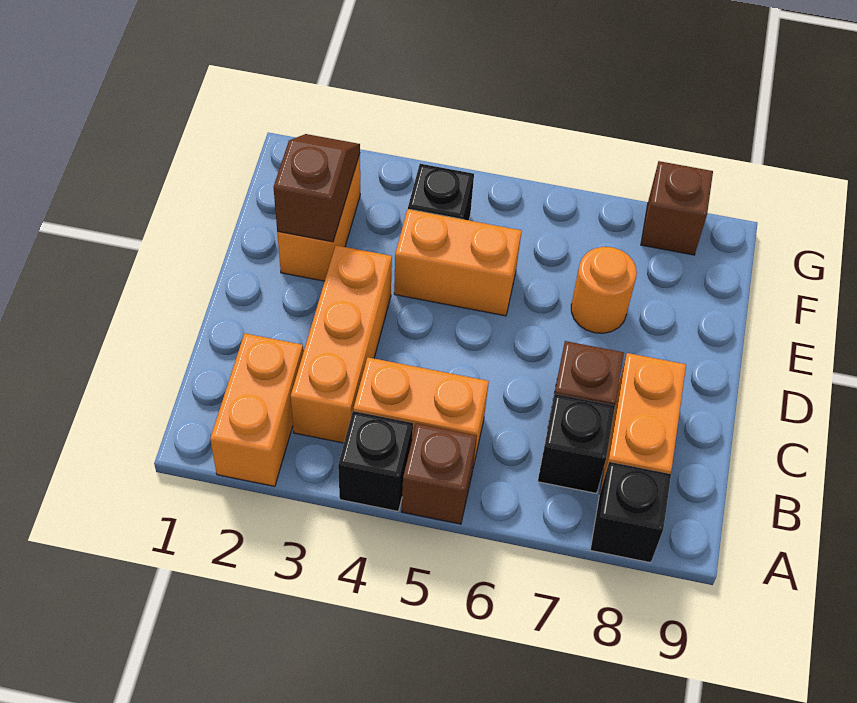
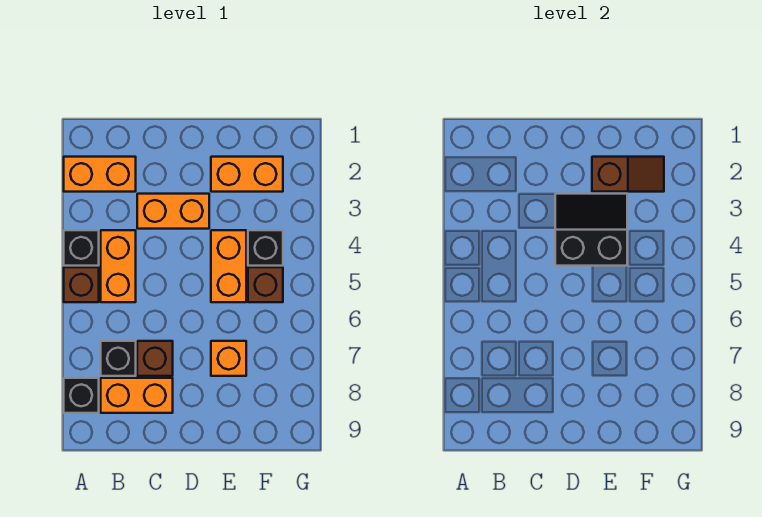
orange 1x3 brick [291,245,392,443] -> orange 1x2 brick [137,194,209,229]
none -> black 2x2 slope [555,194,627,266]
orange 1x1 round brick [571,247,637,333] -> orange 1x1 brick [211,341,246,376]
brown 1x1 brick [641,161,713,255] -> brown 1x1 brick moved to [248,267,283,302]

